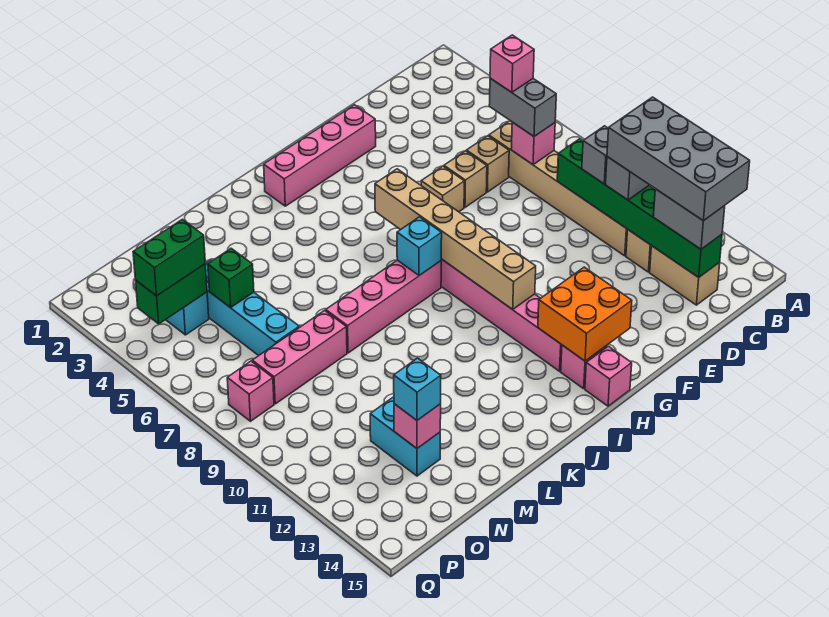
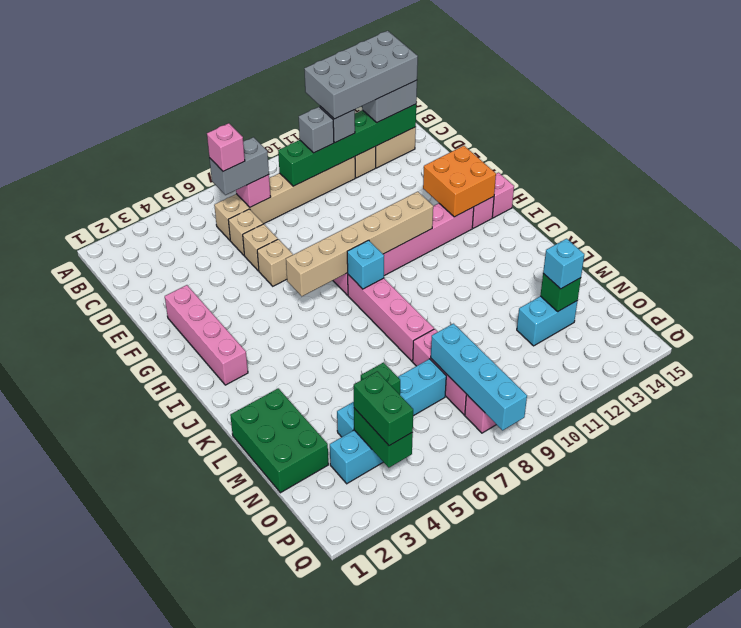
none -> green 2x3 brick [230,388,328,493]
none -> cyan 1x4 brick [431,324,527,430]
pink 1x1 brick [394,404,441,448] -> green 1x1 brick [540,274,581,311]

